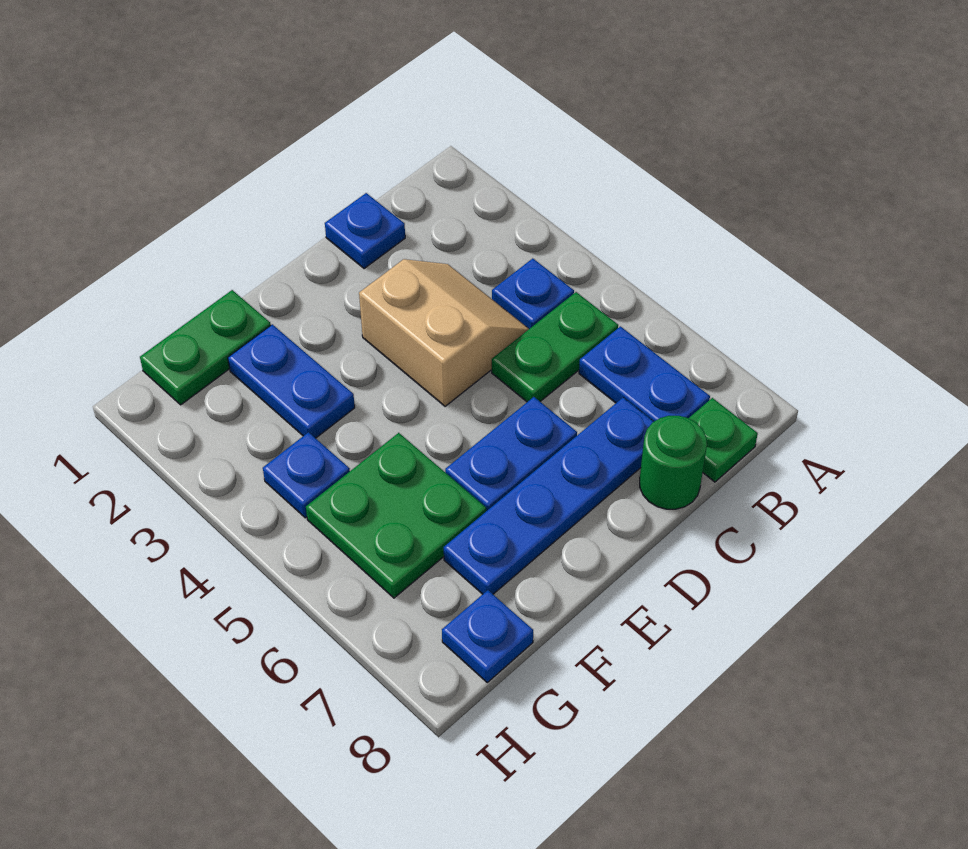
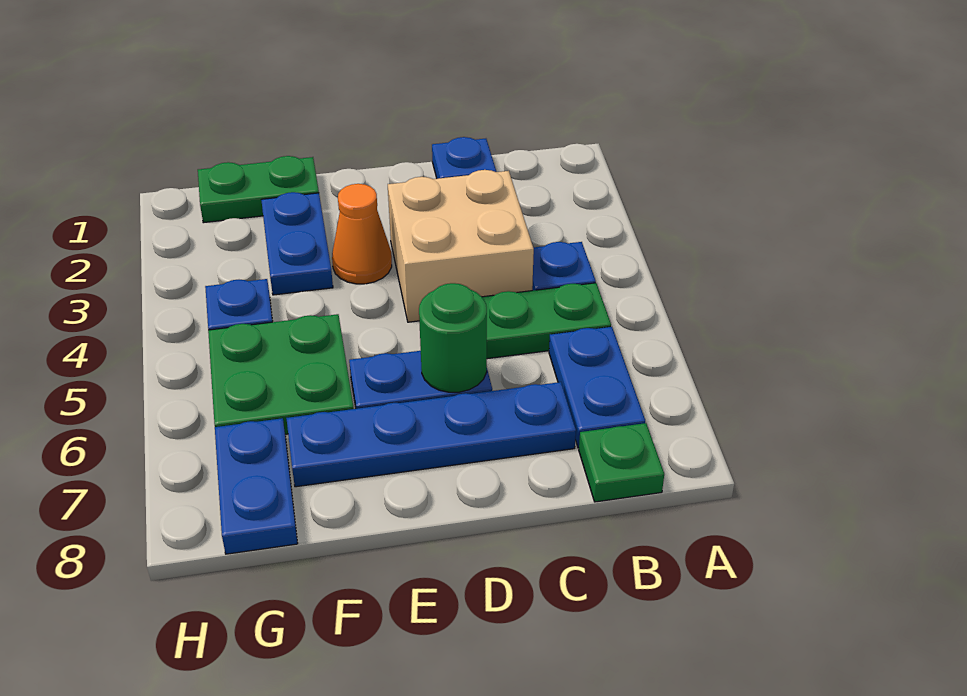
tan 2x2 slope [359,259,529,406] -> tan 2x2 brick [388,170,534,322]
green 1x1 round brick [640,416,707,509] -> green 1x1 round brick moved to [419,283,487,392]
none -> orange 1x1 cone [332,184,392,284]
blue 1x1 plate [442,590,533,682] -> blue 1x2 plate [215,418,298,554]

